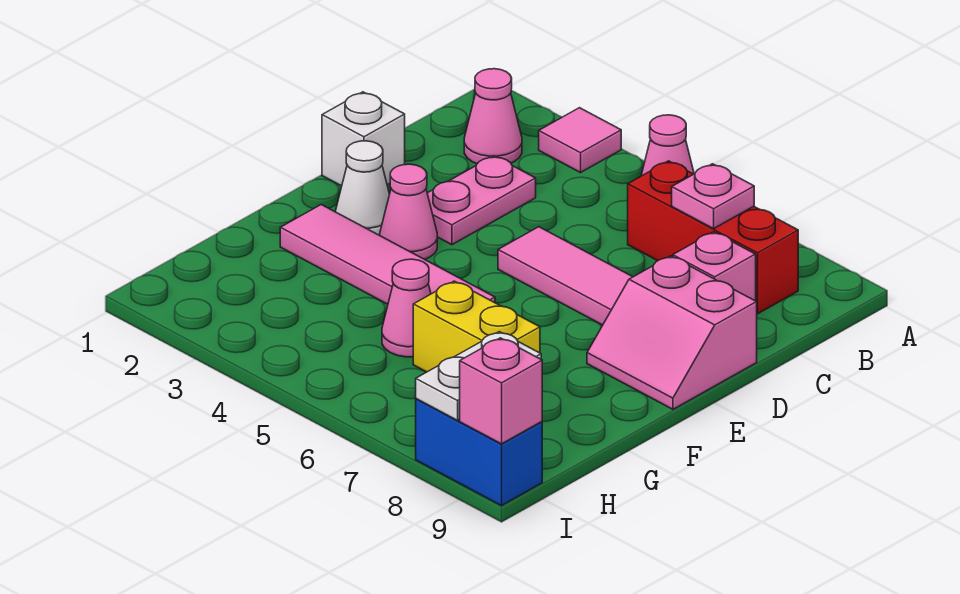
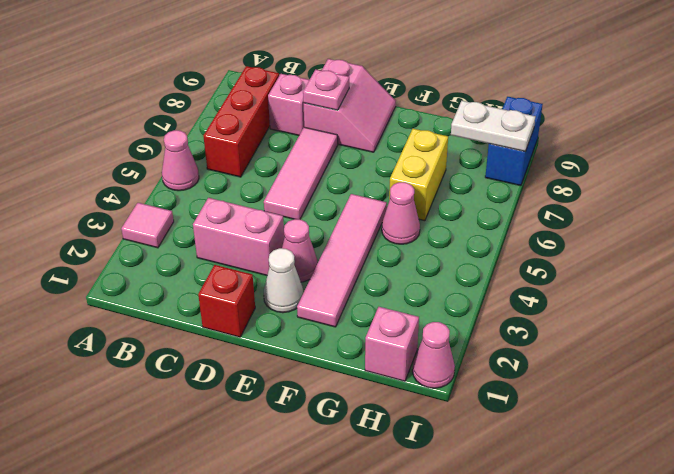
pink 1x1 cone [464,69,522,164] -> pink 1x1 cone moved to [412,322,455,388]
pink 1x1 plate [672,164,754,229] -> pink 1x1 plate moved to [303,69,349,110]
pink 1x2 plate [427,156,536,245] -> pink 1x2 brick [193,198,284,275]
white 1x1 brick [322,92,405,186] -> red 1x1 brick [198,265,255,337]
pink 1x1 brick [460,338,542,444] -> pink 1x1 brick moved to [365,307,419,381]

